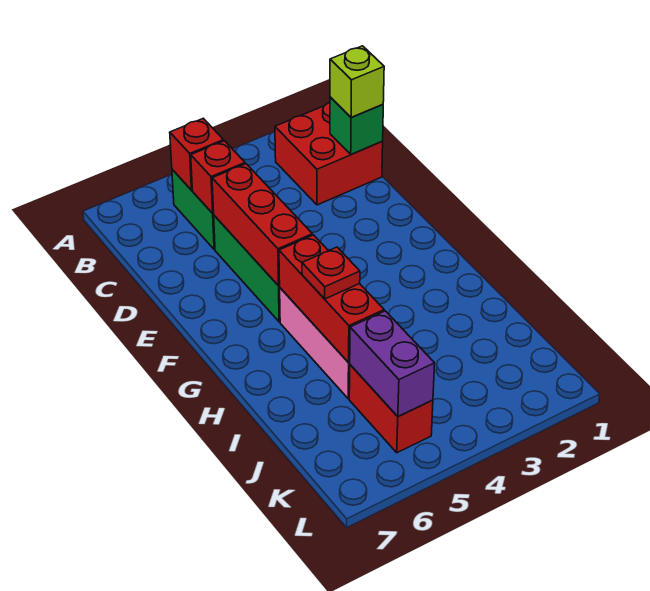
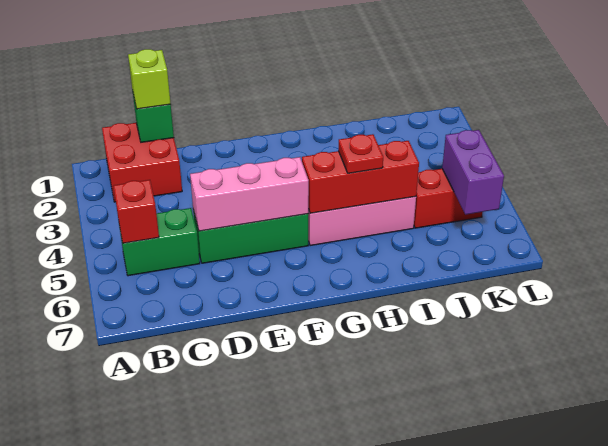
red 1x1 brick [191,141,245,213] -> none
red 1x3 brick [212,164,312,286] -> pink 1x3 brick [190,157,309,231]
purple 1x2 brick [349,311,435,417] -> purple 1x2 brick turned to [442,130,504,215]

